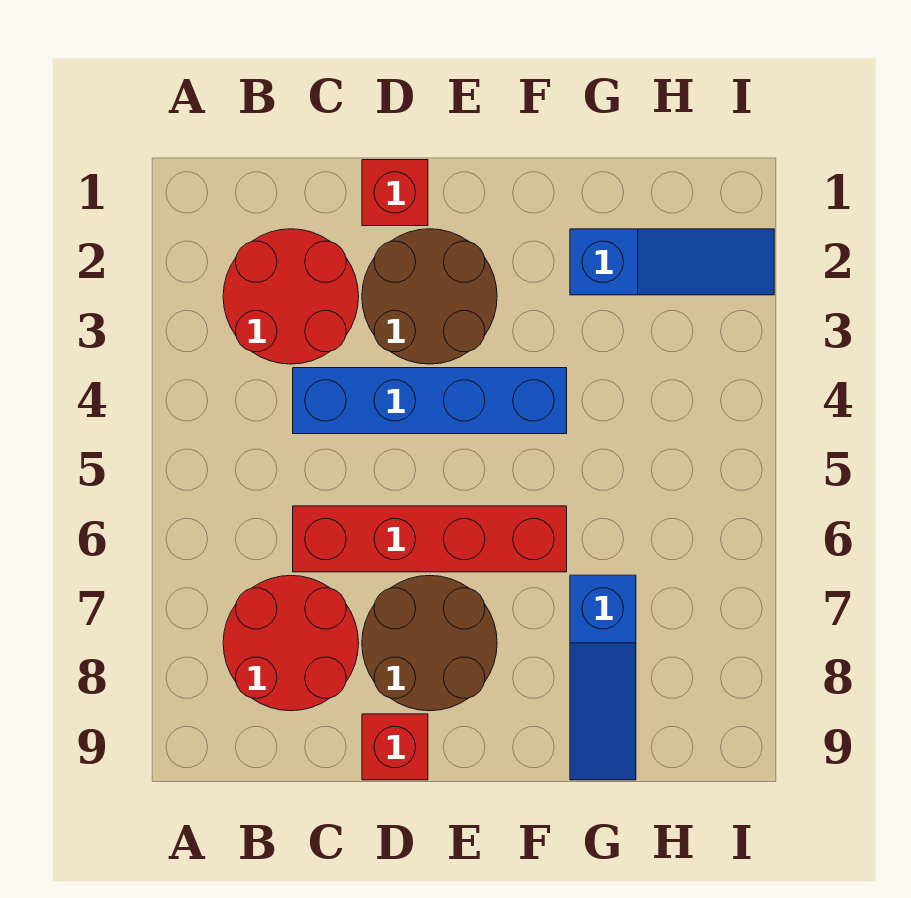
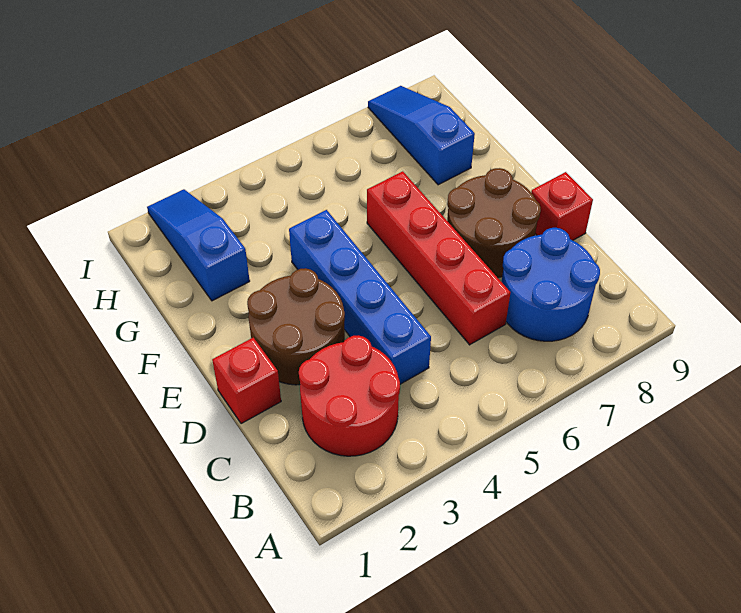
red 2x2 round brick [223,576,359,711] -> blue 2x2 round brick [502,228,600,341]
blue 1x3 slope [570,575,636,780] -> blue 1x3 slope turned to [368,86,475,185]

